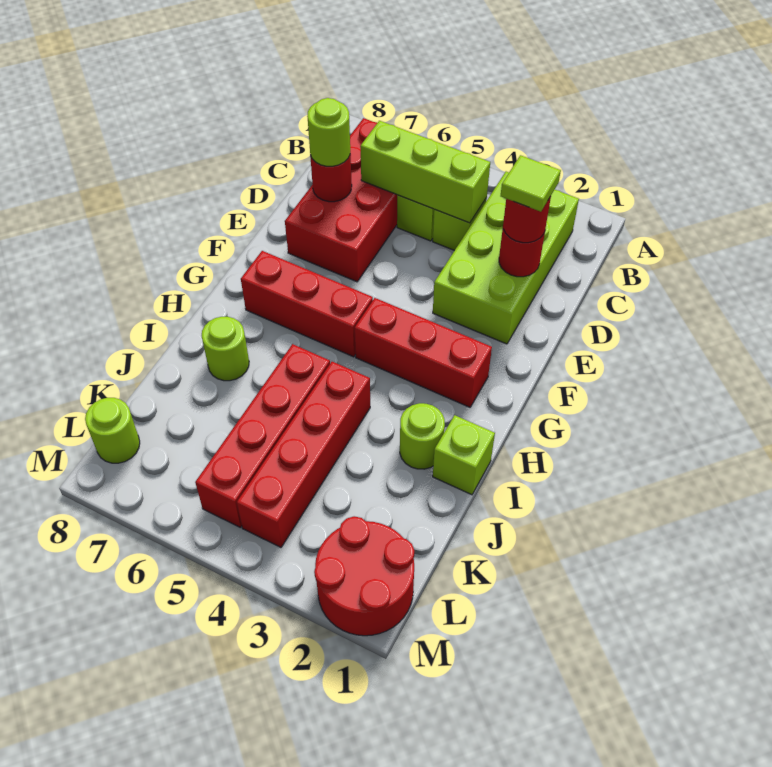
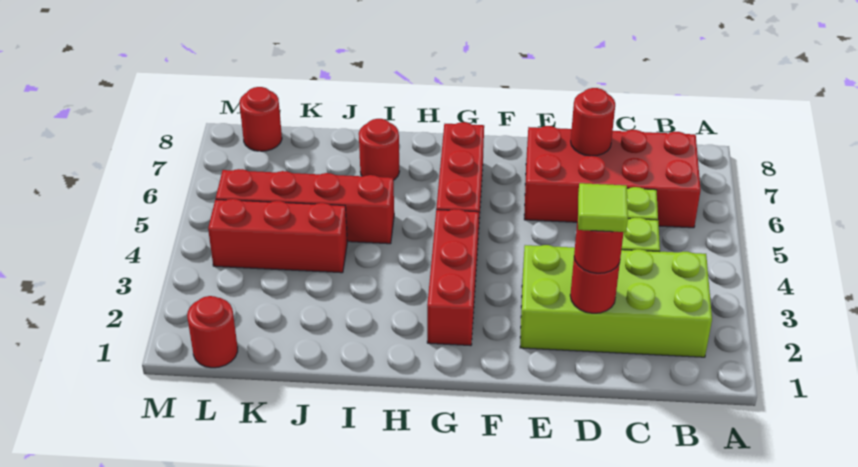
lime 1x3 brick [360,121,490,223] -> none
lime 1x1 round brick [307,98,350,166] -> none
lime 1x1 brick [433,415,495,495] -> none
lime 1x1 round brick [400,403,445,469] -> none
red 1x4 brick [237,362,370,547] -> red 1x3 brick [208,199,347,273]
lime 1x1 round brick [202,317,249,381] -> red 1x1 round brick [359,119,400,180]
red 2x2 round brick [314,516,414,636] -> red 1x1 round brick [187,296,238,368]
lime 1x1 round brick [85,398,140,463] -> red 1x1 round brick [240,87,282,151]

